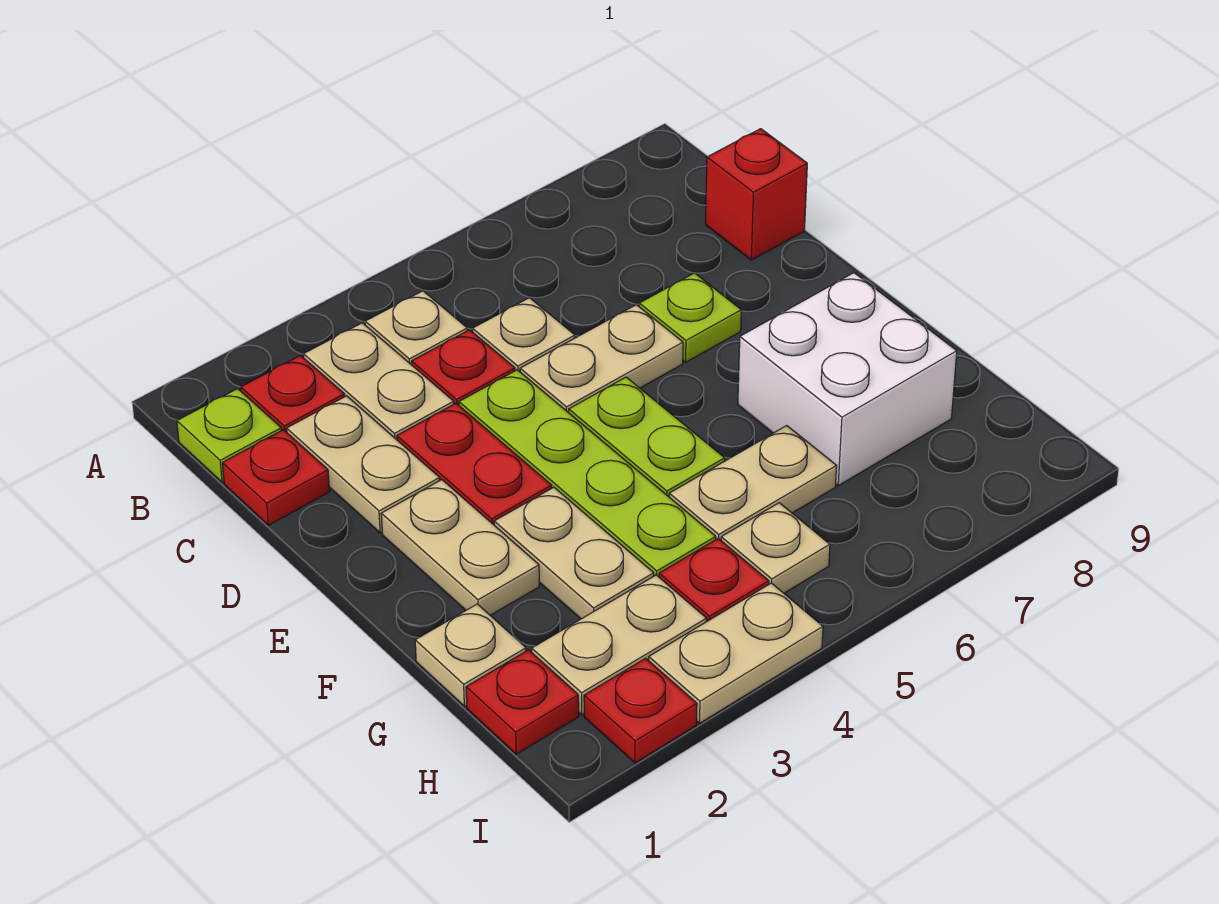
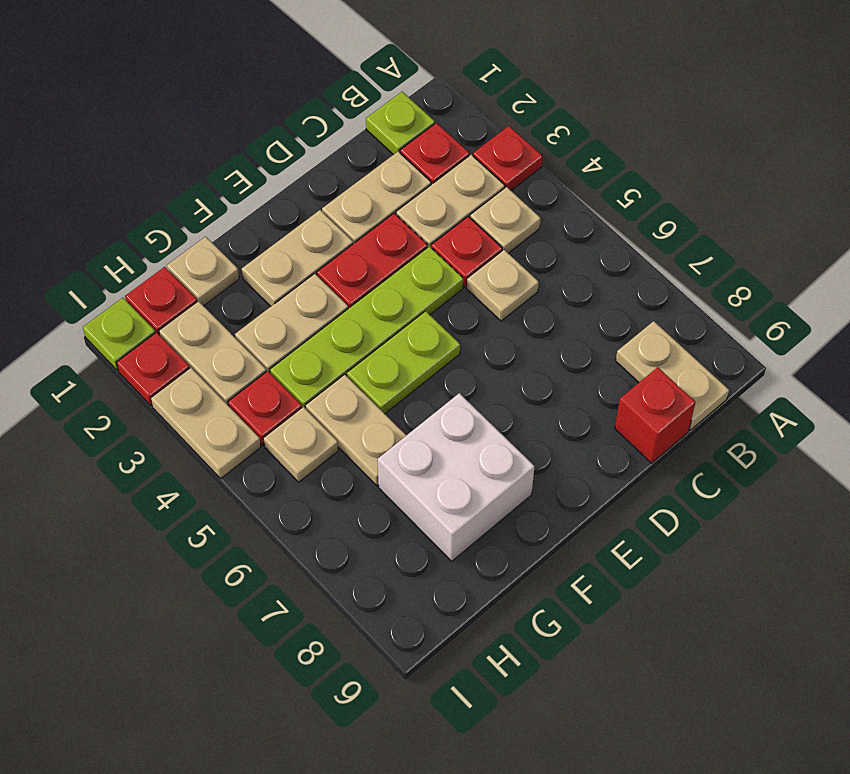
red 1x1 plate [222,430,330,525] -> red 1x1 plate moved to [473,126,543,190]
tan 1x2 plate [520,305,683,413] -> tan 1x2 plate moved to [616,321,729,430]
lime 1x1 plate [639,273,741,362] -> lime 1x1 plate moved to [83,298,155,370]

